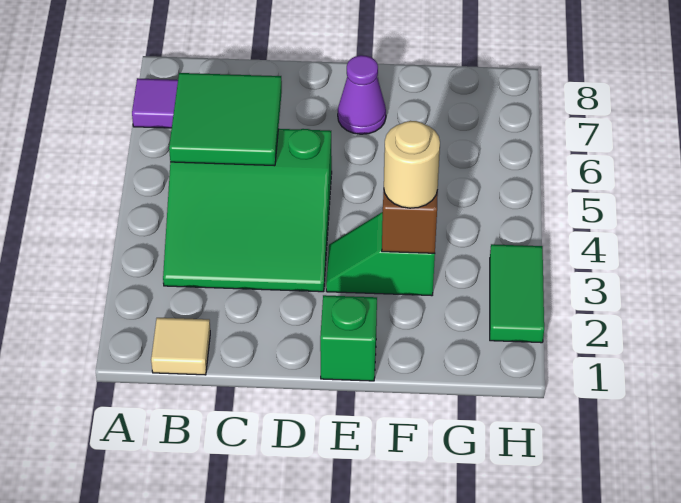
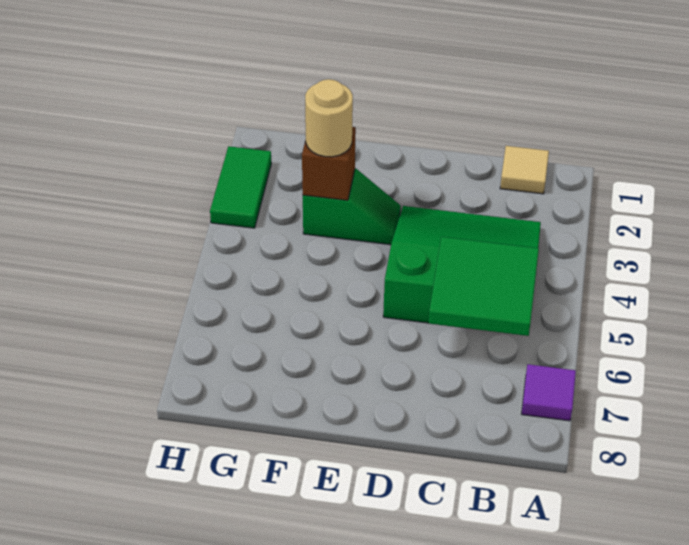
green 1x1 brick [320,295,377,381] -> none
purple 1x1 cone [338,55,386,134] -> none

